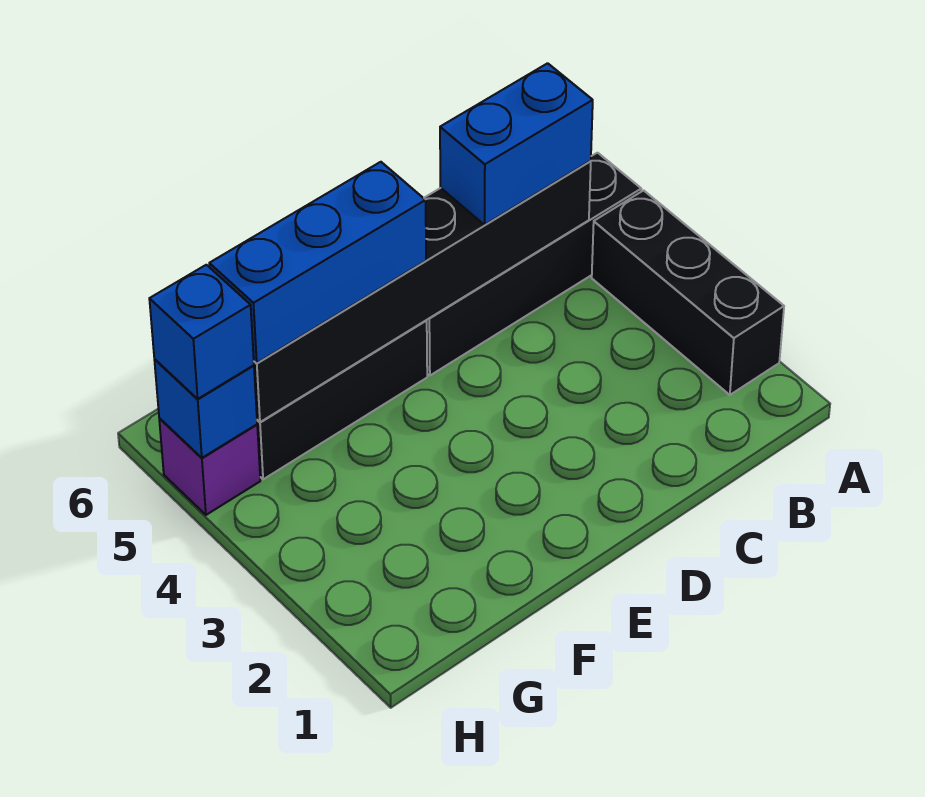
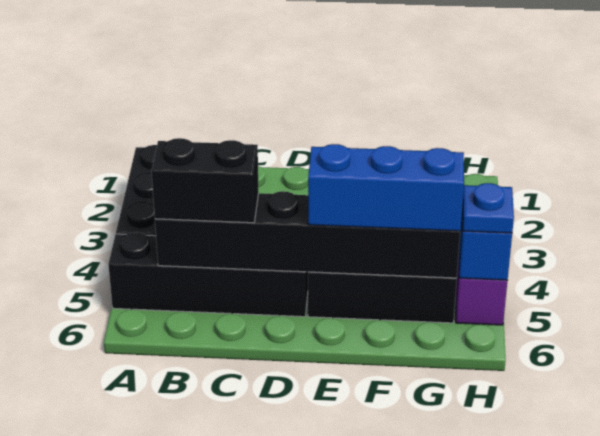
blue 1x2 brick [440,63,593,225] -> black 1x2 brick [152,138,259,223]
blue 1x1 brick [149,265,254,399] -> blue 1x1 plate [462,183,514,233]

